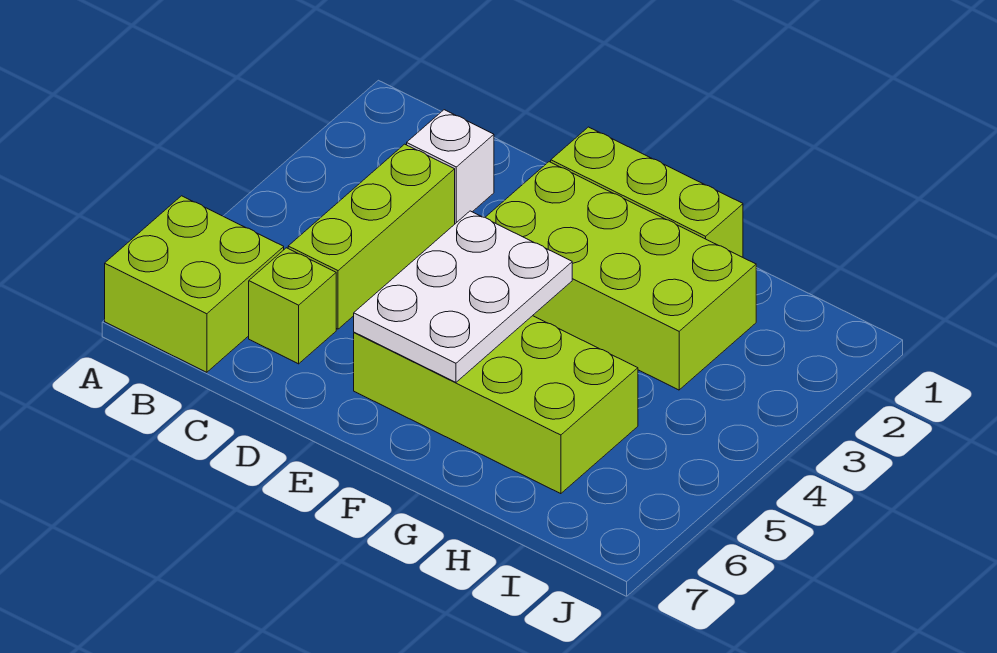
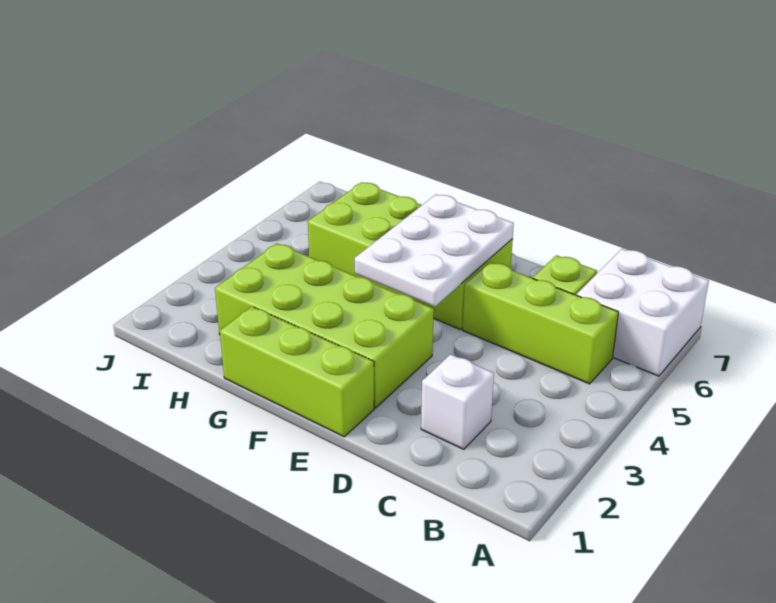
lime 2x2 brick [105,196,284,372] -> white 2x2 brick [577,249,709,376]
lime 1x3 brick [288,144,455,329] -> lime 1x3 brick turned to [463,262,618,384]

